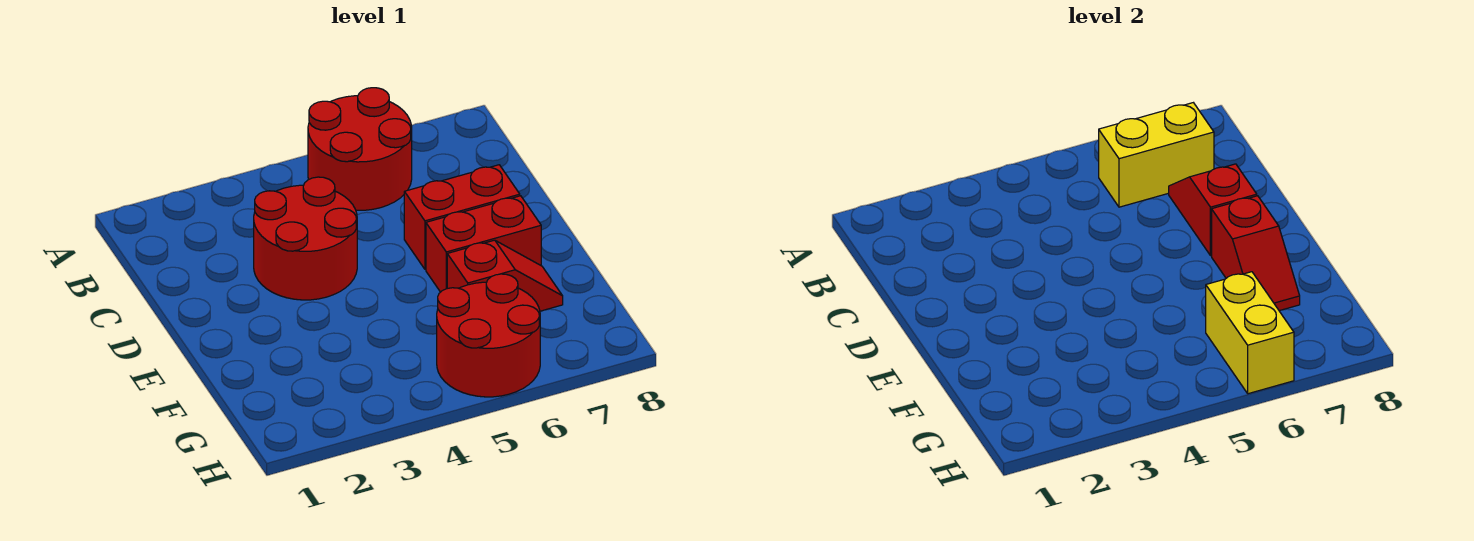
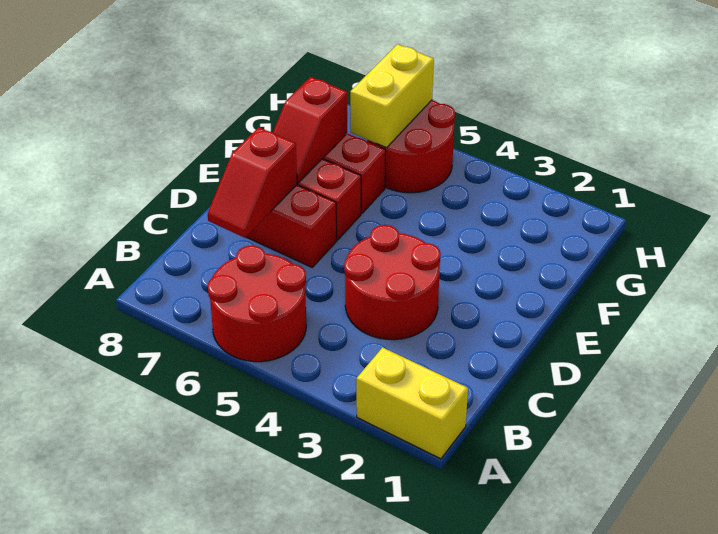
yellow 1x2 brick [1099,103,1214,207] -> yellow 1x2 brick moved to [356,347,468,459]
red 1x2 slope [1212,196,1300,311] -> red 1x2 slope turned to [273,77,347,183]

